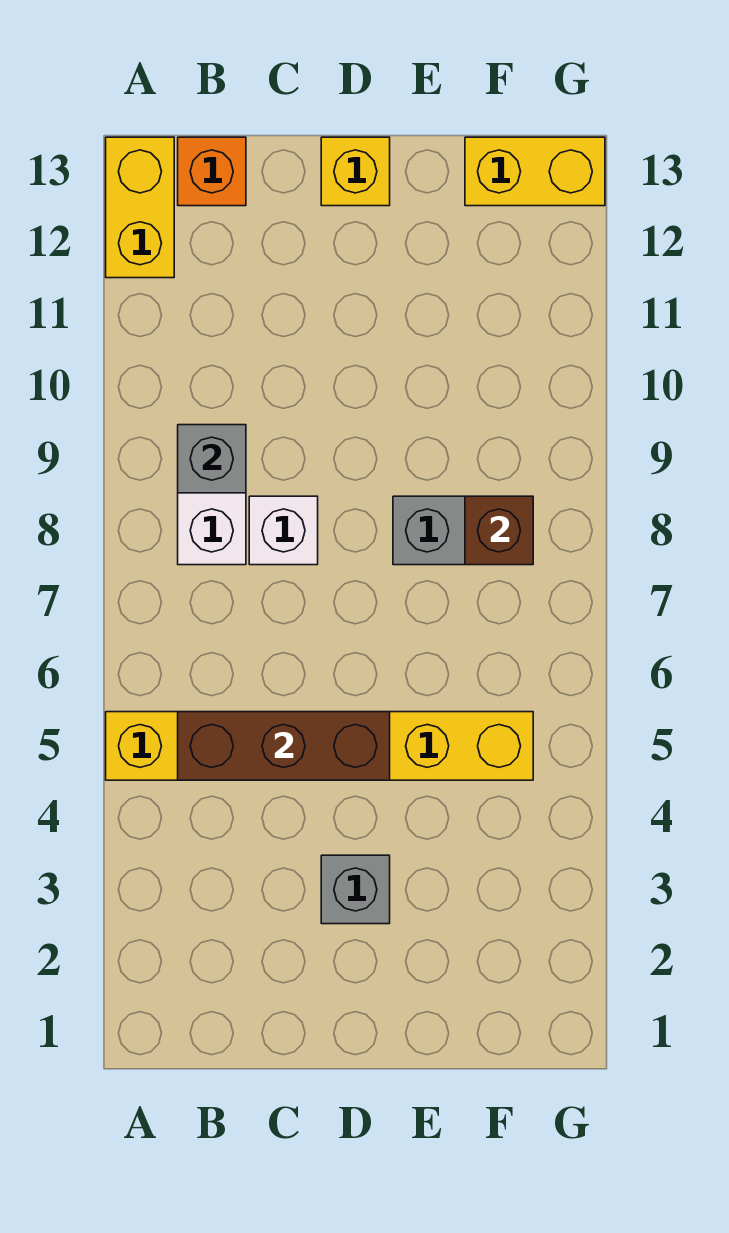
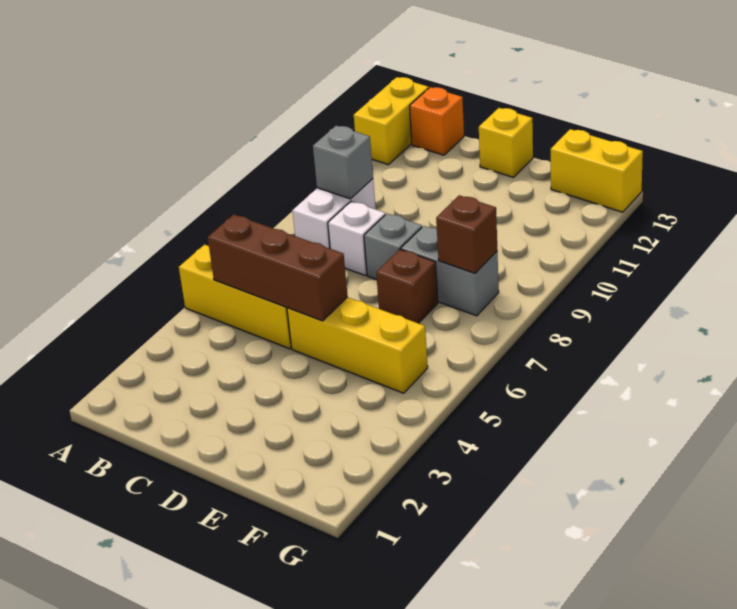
grey 1x1 brick [321,855,390,924] -> grey 1x1 brick moved to [364,214,422,280]
none -> brown 1x1 brick [376,249,438,323]

